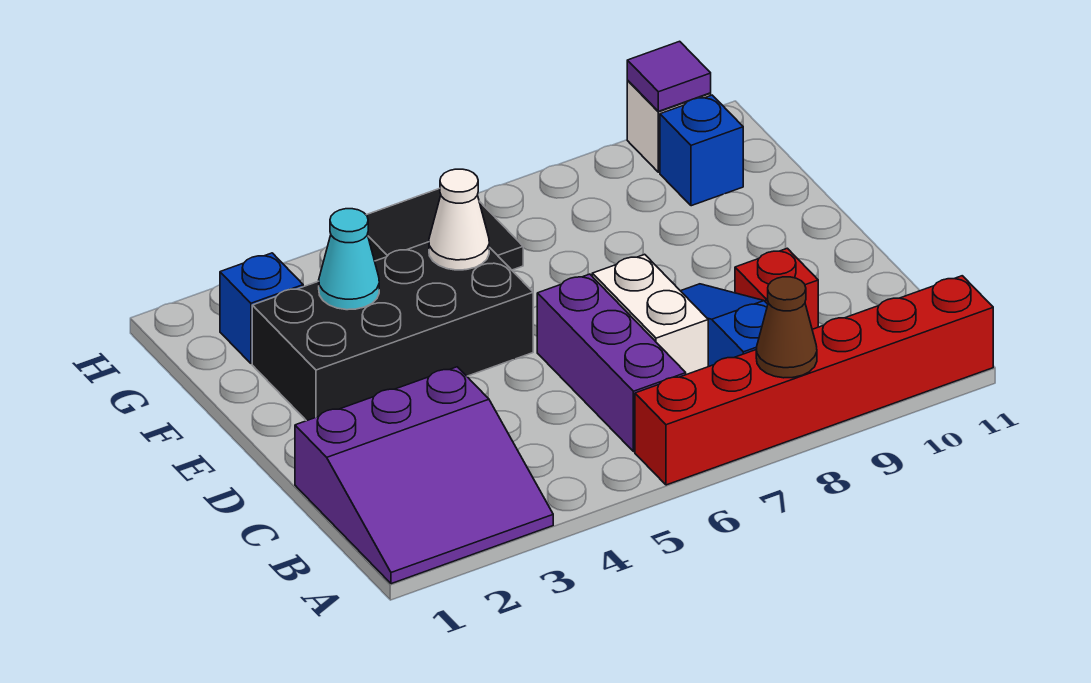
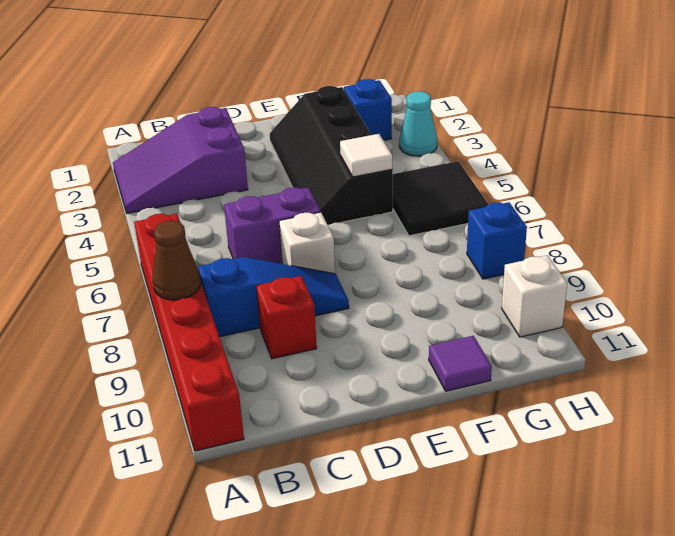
purple 3x3 slope [295,367,553,584] -> purple 2x3 slope [113,107,248,213]
purple 1x3 brick [537,274,686,452] -> purple 1x2 brick [224,188,321,263]
white 1x2 brick [592,254,708,375] -> white 1x1 brick [279,212,335,274]
black 2x4 brick [252,242,533,421] -> black 2x4 slope [270,86,393,225]
cyan 1x1 cone [319,209,379,310] -> cyan 1x1 cone moved to [399,91,437,156]
white 1x1 cone [429,169,489,270] -> white 1x1 tile [340,134,393,177]
blue 1x1 brick [660,95,743,206] -> blue 1x1 brick moved to [467,202,527,279]
purple 1x1 tile [627,41,711,111] -> purple 1x1 tile moved to [429,336,492,391]

